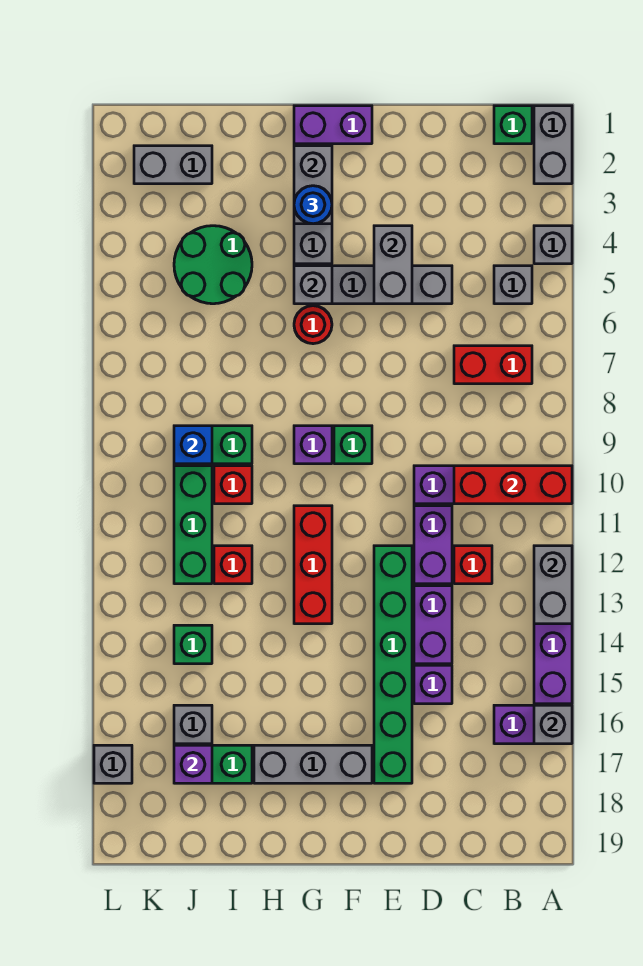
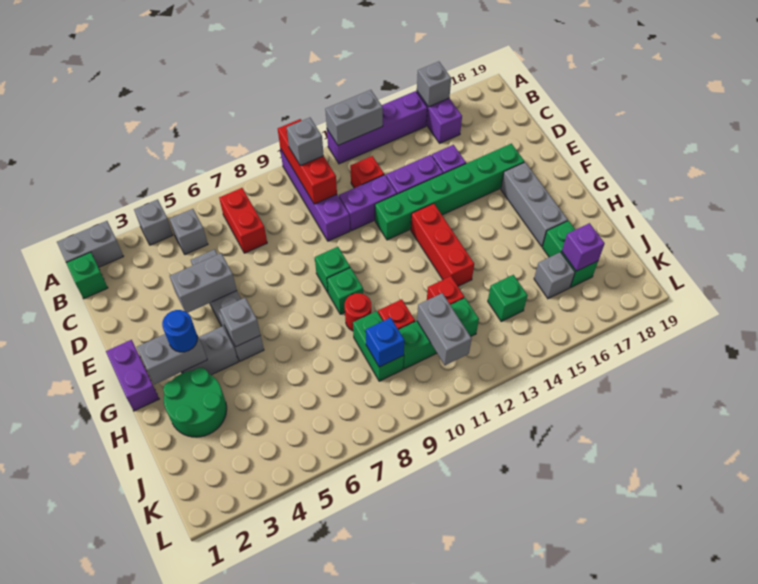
red 1x1 round brick [294,306,332,344] -> red 1x1 round brick moved to [345,293,371,331]
purple 1x1 brick [294,426,332,464] -> green 1x1 brick [327,268,363,314]
red 1x3 brick [294,506,332,624] -> red 1x3 brick turned to [411,203,474,286]
green 2x2 round brick [174,226,252,304] -> green 2x2 round brick moved to [163,368,227,437]
grey 1x2 brick [134,146,212,184] -> grey 1x2 brick moved to [417,293,472,365]
grey 1x1 brick [94,745,132,783] -> grey 1x1 brick moved to [287,118,324,166]

